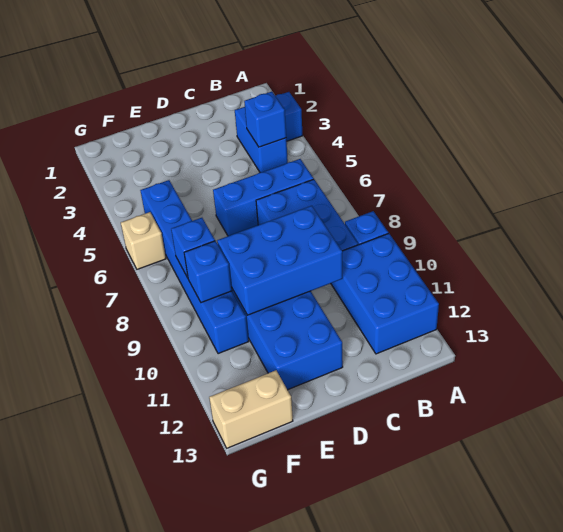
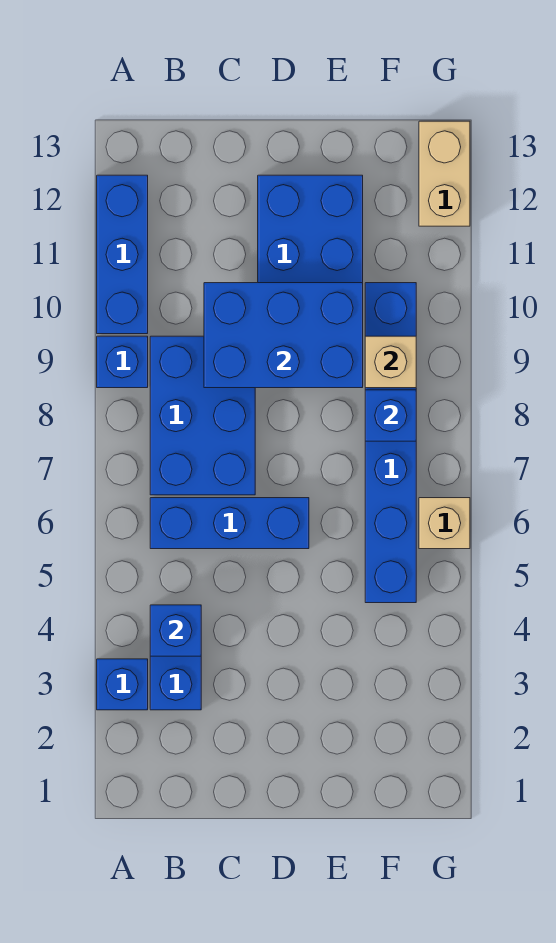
blue 2x3 brick [331,233,439,354] -> blue 1x3 brick [97,175,148,334]
blue 1x1 brick [184,241,232,303] -> tan 1x1 brick [365,336,416,388]
tan 1x2 brick [209,370,293,448] -> tan 1x2 brick turned to [419,121,470,226]

